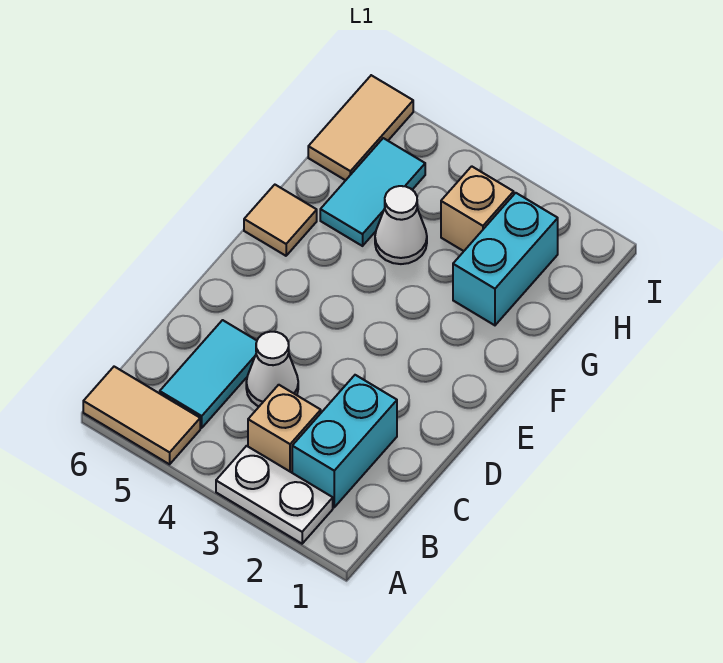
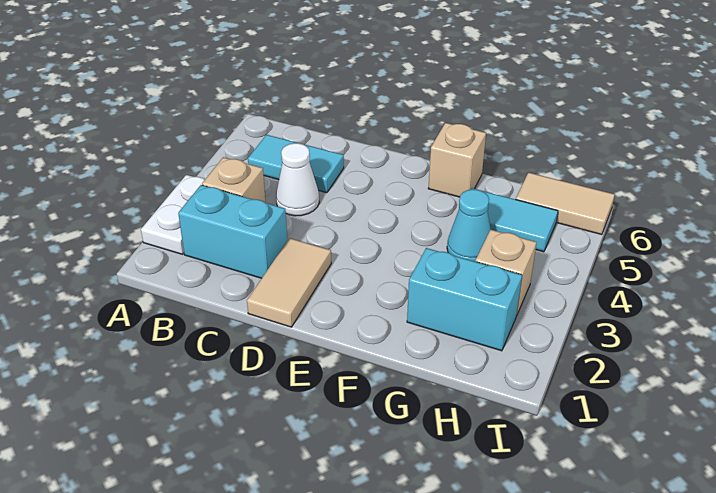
tan 1x2 tile [83,367,200,464] -> tan 1x2 tile moved to [247,238,331,327]
tan 1x1 tile [244,185,317,256] -> tan 1x1 brick [428,123,486,197]
white 1x1 cone [375,186,427,264] -> cyan 1x1 cone [447,189,491,261]

